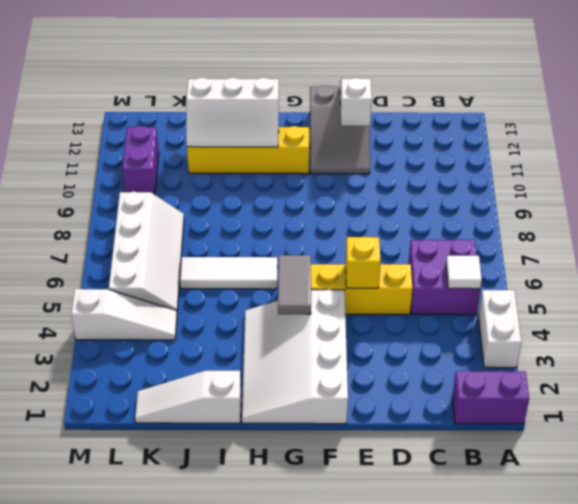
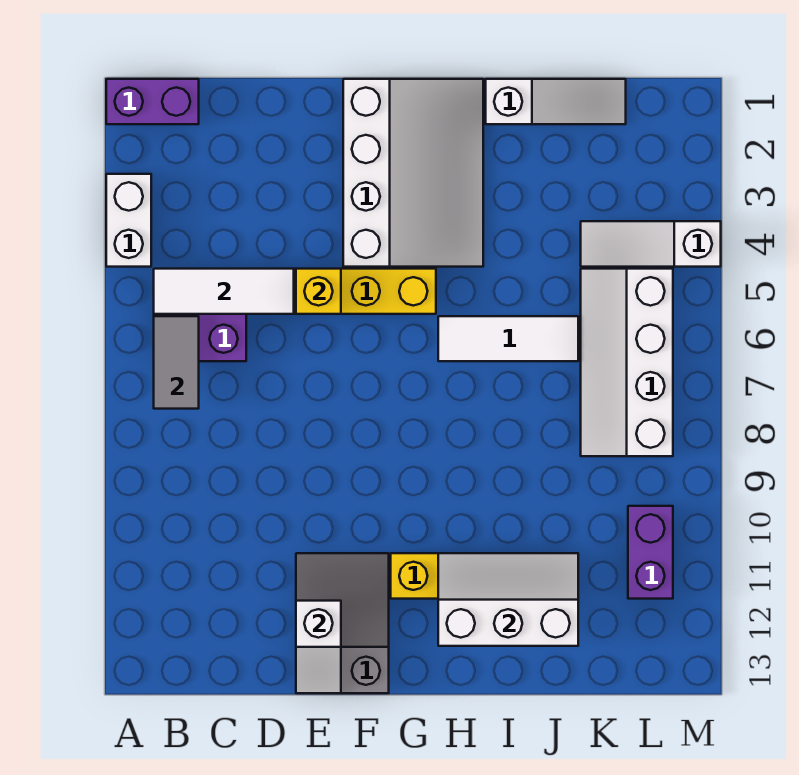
white 1x1 tile [446,256,482,289] -> white 1x3 tile [154,269,294,314]
grey 1x2 tile [278,255,311,314] -> grey 1x2 tile moved to [154,316,199,409]

